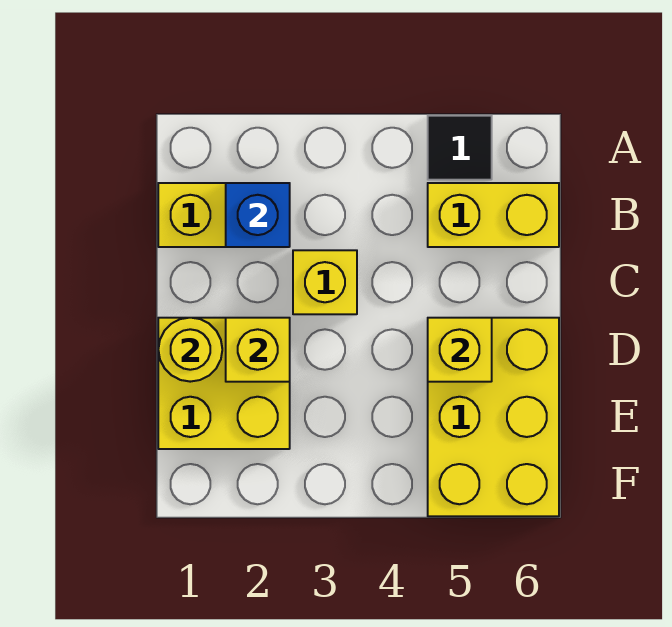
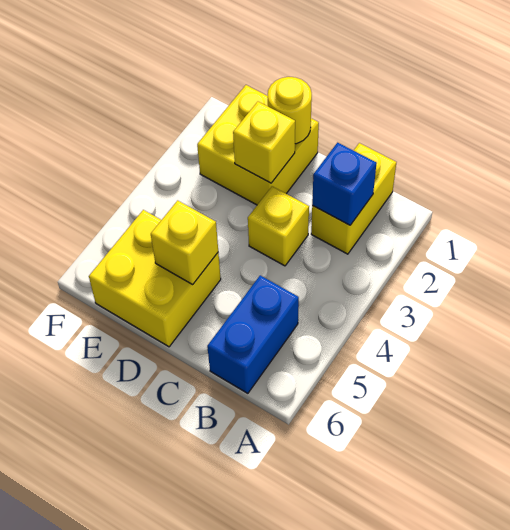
black 1x1 tile [428,116,492,180] -> none
yellow 1x2 brick [428,183,559,247] -> blue 1x2 brick [207,275,299,393]
yellow 2x3 brick [428,318,559,516] -> yellow 2x2 brick [89,210,221,347]

